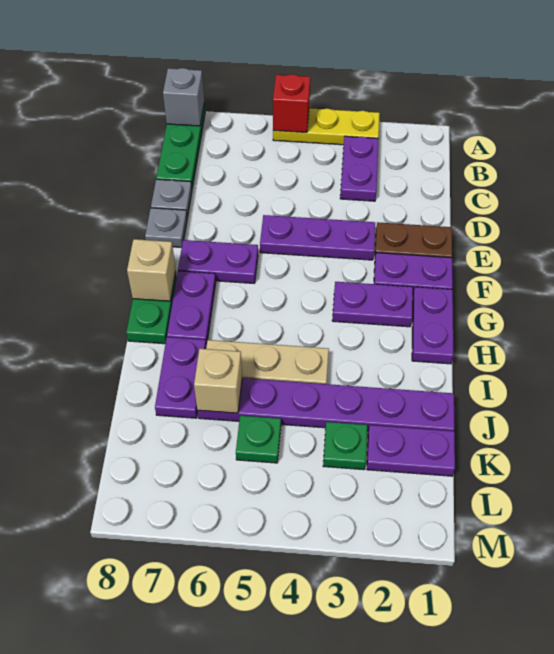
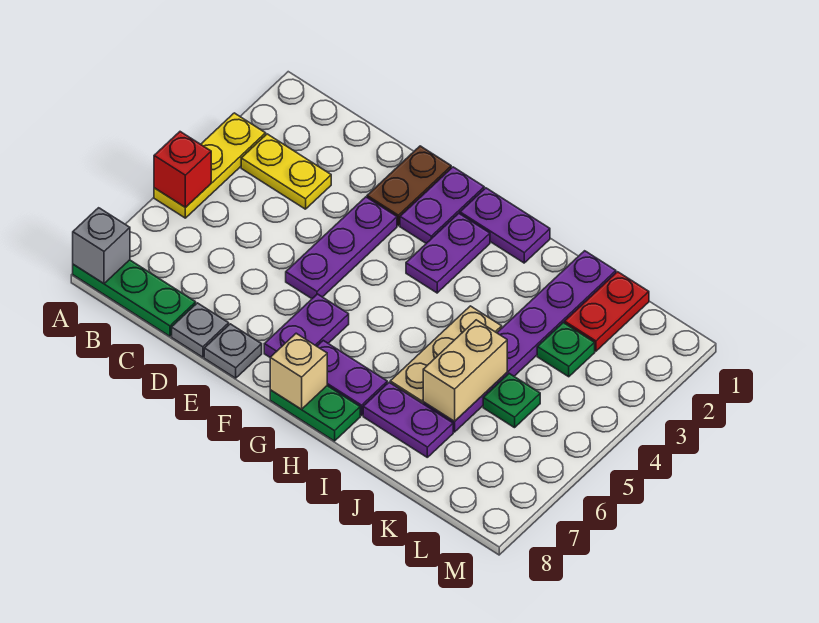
purple 1x2 plate [340,136,379,201] -> yellow 1x2 plate [241,134,331,209]
tan 1x1 brick [194,349,242,413] -> tan 1x2 brick [423,320,507,421]
purple 1x2 plate [367,425,455,476] -> red 1x2 plate [565,272,649,351]

